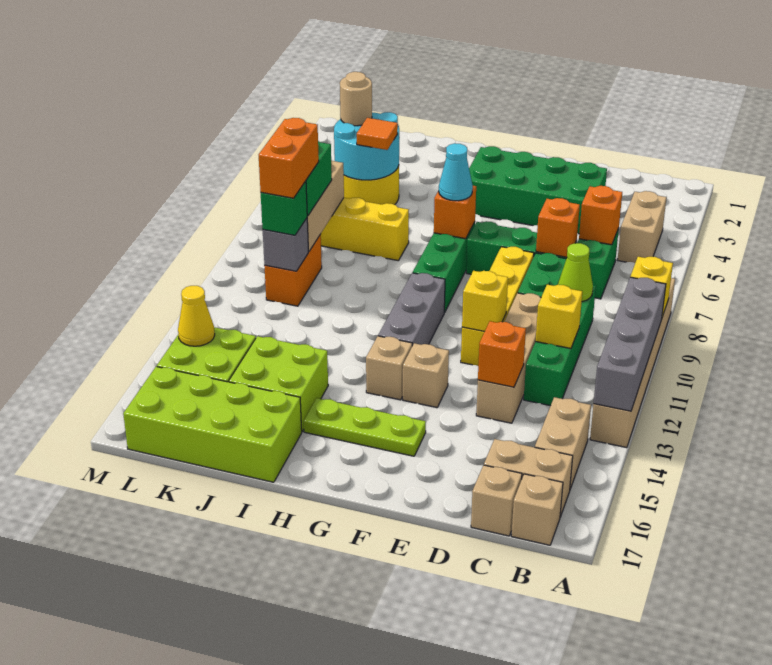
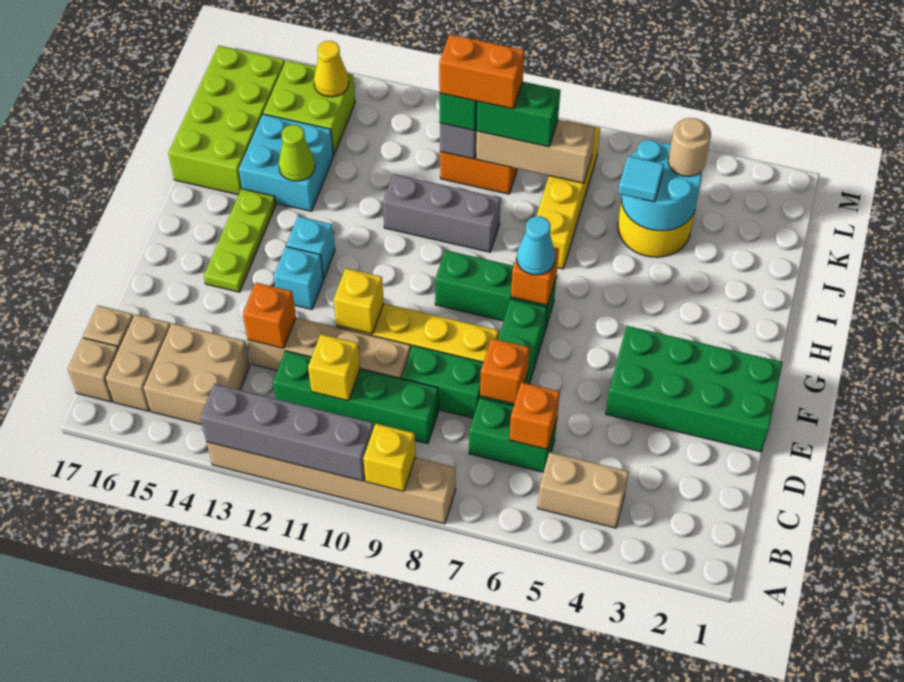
tan 1x2 brick [535,397,591,489] -> tan 2x2 brick [144,323,250,425]
lime 1x1 cone [558,243,593,302] -> lime 1x1 cone moved to [279,125,315,181]
green 2x4 brick [469,146,607,234] -> green 2x4 brick turned to [606,326,783,452]
tan 1x1 brick [403,343,449,408] -> cyan 1x1 brick [274,247,324,309]
grey 1x3 brick [378,273,445,346] -> grey 1x3 brick moved to [383,174,501,252]
tan 1x1 brick [366,336,412,400] -> cyan 1x1 brick [286,216,335,279]
lime 2x2 brick [229,336,328,431] -> cyan 2x2 brick [239,114,334,211]
orange 1x1 tile [357,118,398,150] -> cyan 1x1 tile [618,156,664,202]

